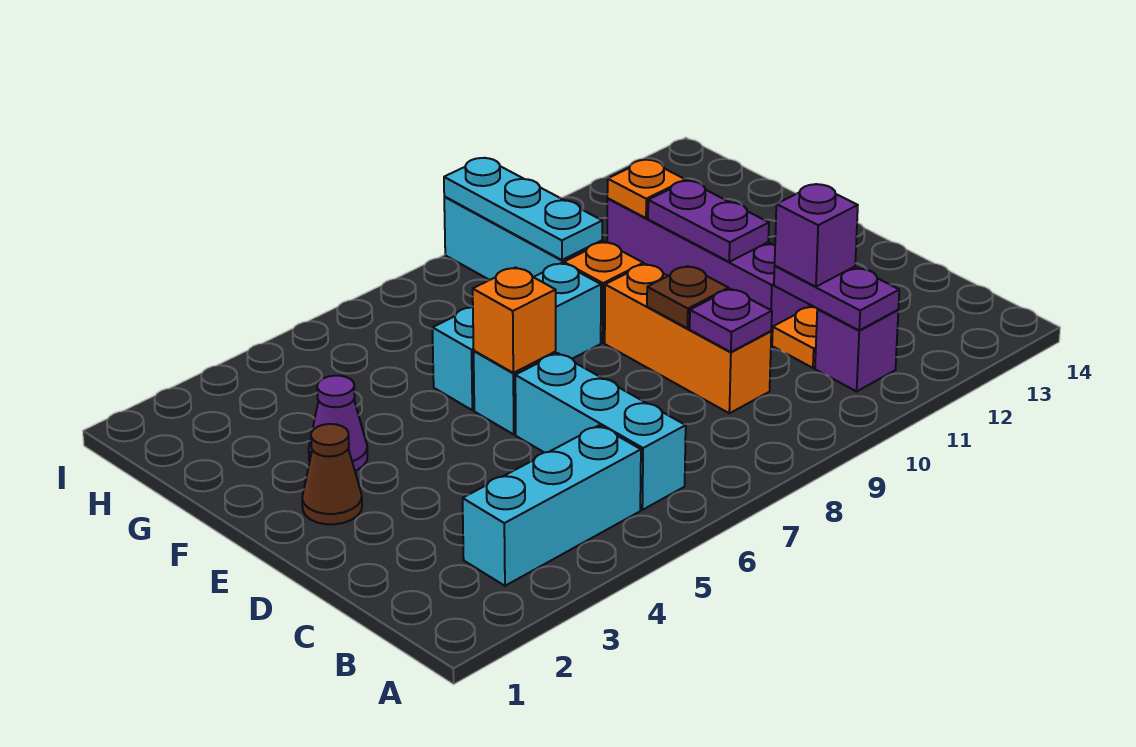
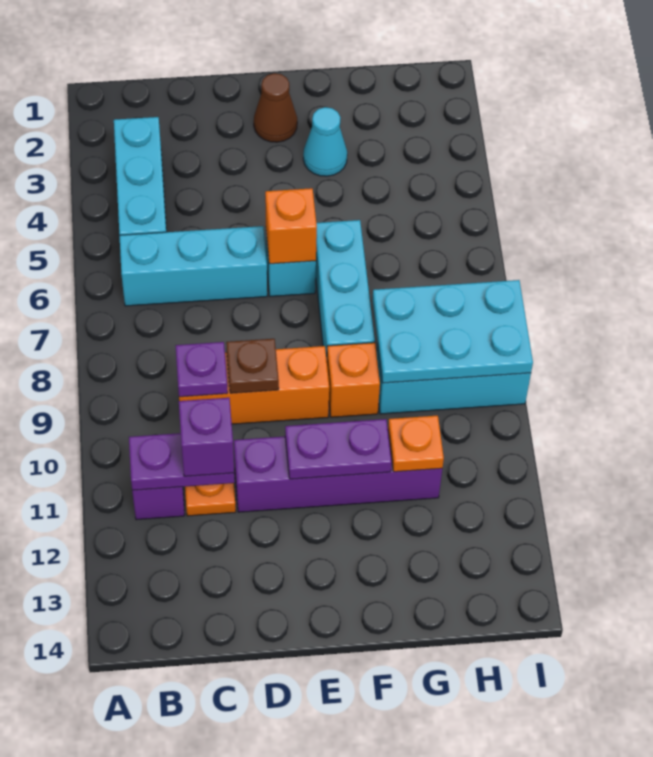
purple 1x1 cone [309,376,367,471] -> cyan 1x1 cone [303,107,347,176]
cyan 1x3 plate [444,158,602,260] -> cyan 2x3 plate [372,280,533,383]

